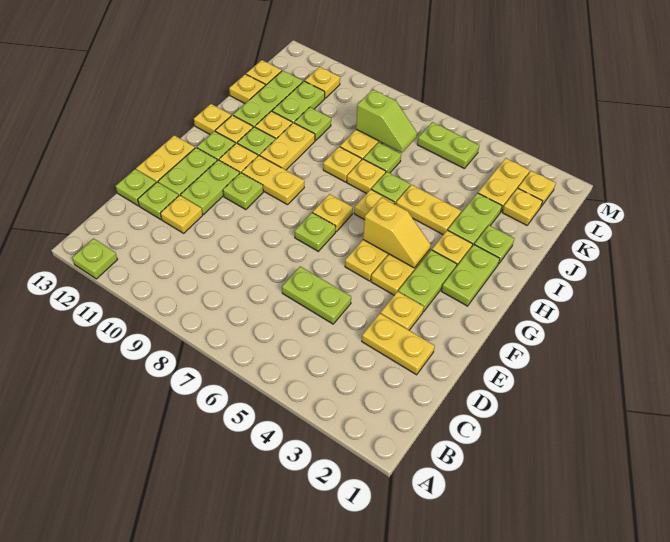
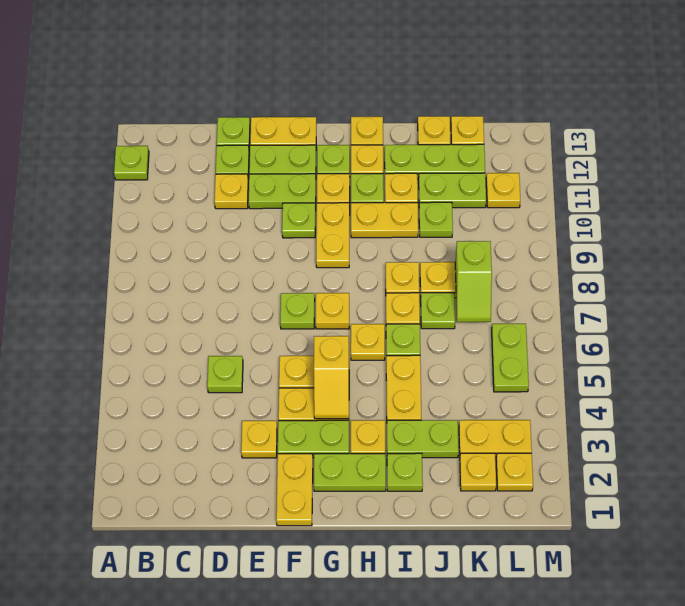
yellow 1x2 plate [362,313,435,375] -> yellow 1x2 plate moved to [276,454,313,526]
lime 1x2 plate [282,266,351,324] -> lime 1x1 plate [207,356,243,393]

